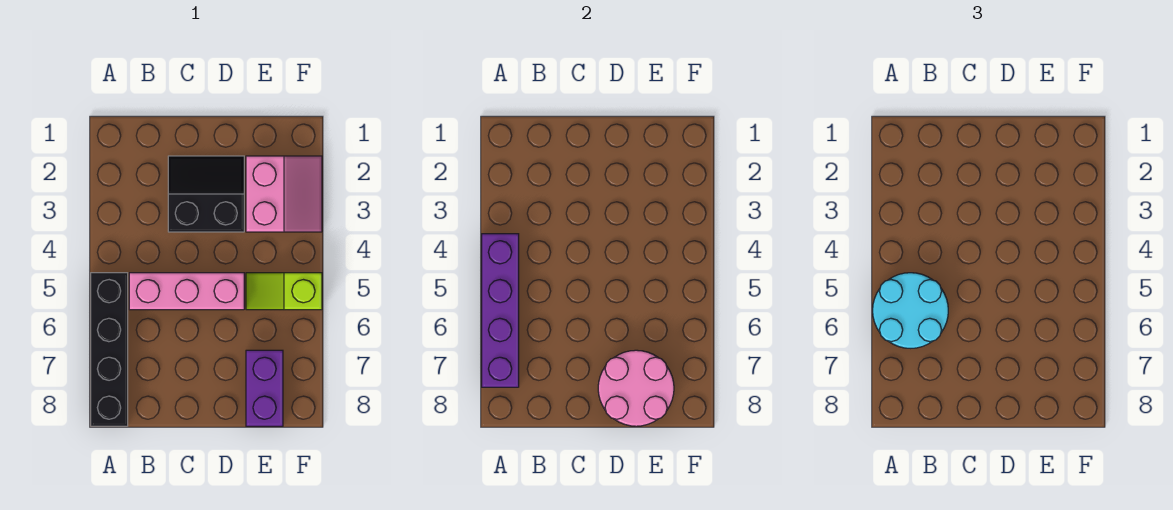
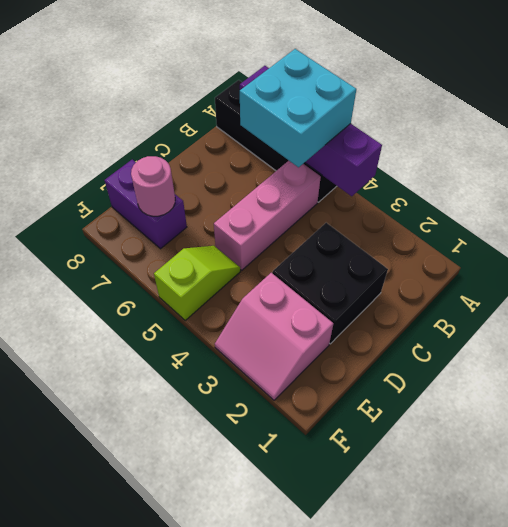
cyan 2x2 round brick [873,273,948,348] -> cyan 2x2 brick [240,49,356,167]
black 2x2 slope [168,156,244,232] -> black 2x2 brick [272,223,388,344]
pink 2x2 round brick [598,350,674,426] -> pink 1x1 round brick [131,156,175,216]

